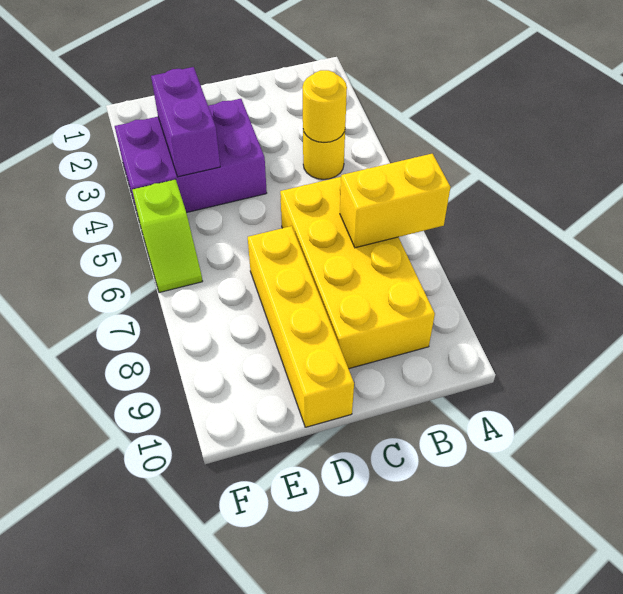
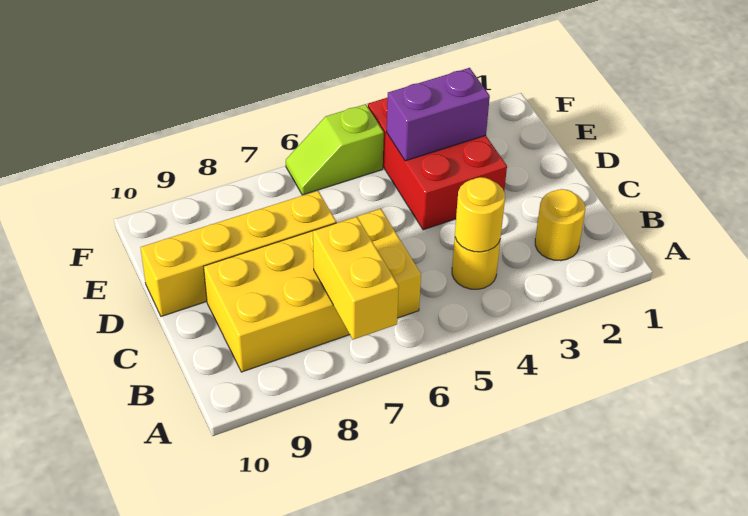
none -> yellow 1x1 round brick [535,189,585,261]
purple 2x3 brick [115,99,267,219] -> red 2x3 brick [368,97,507,230]

